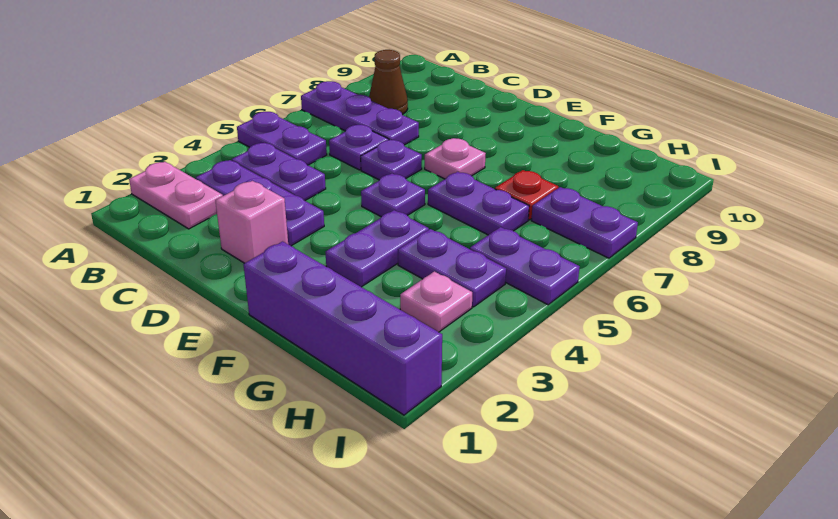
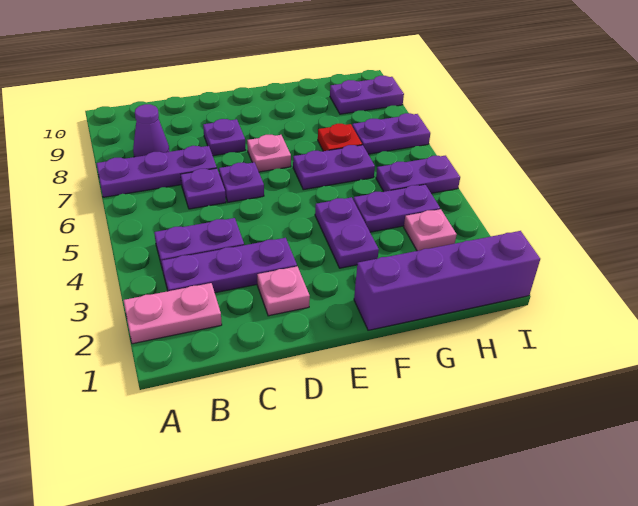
purple 1x2 plate [237,112,327,165] -> purple 1x2 plate moved to [330,76,404,114]
brown 1x1 cone [369,50,408,115] -> purple 1x1 cone [133,104,169,157]
pink 1x1 brick [215,181,288,263] -> pink 1x1 plate [257,266,310,316]
purple 1x1 plate [361,173,425,217] -> purple 1x1 plate moved to [203,119,245,156]

